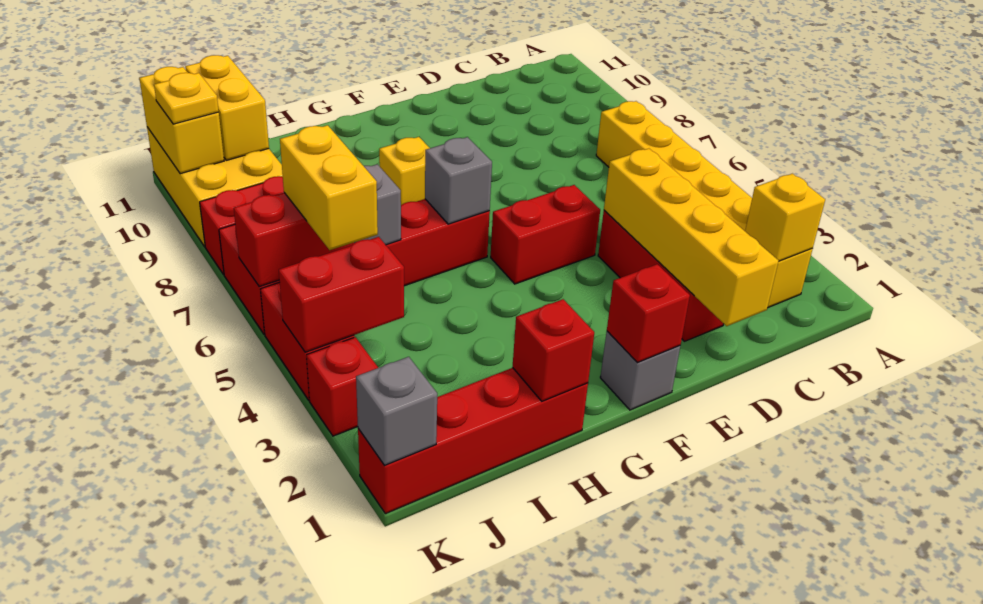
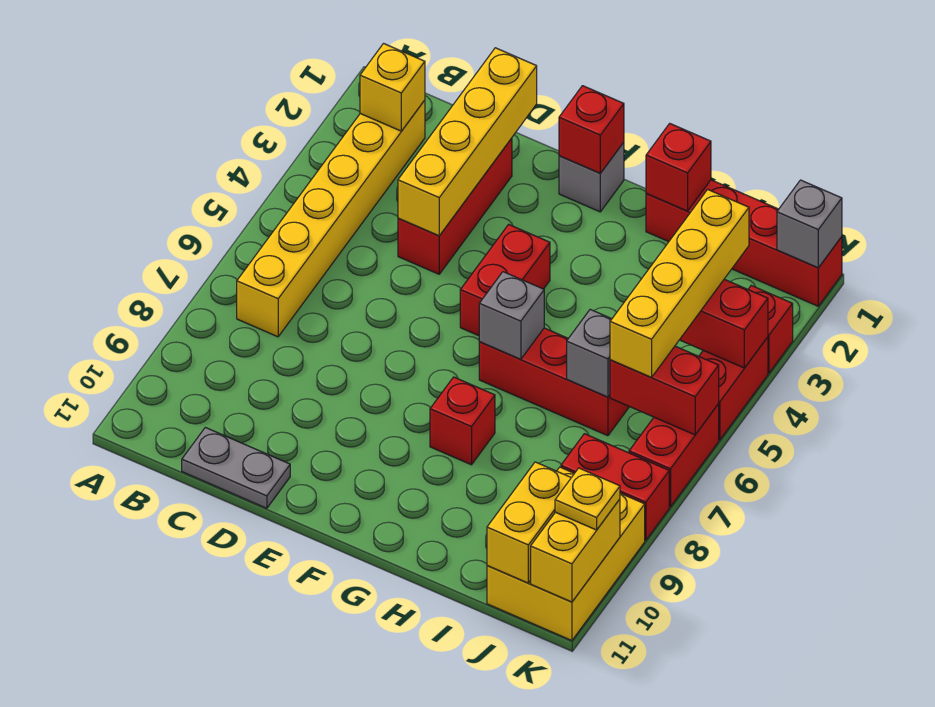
none -> grey 1x2 plate [182,427,290,508]
red 1x2 brick [491,185,600,284] -> red 1x2 brick turned to [460,224,550,336]
yellow 1x1 brick [379,137,430,205] -> red 1x1 brick [430,377,495,465]
yellow 1x2 brick [280,125,378,250] -> yellow 1x4 brick [610,189,749,377]

